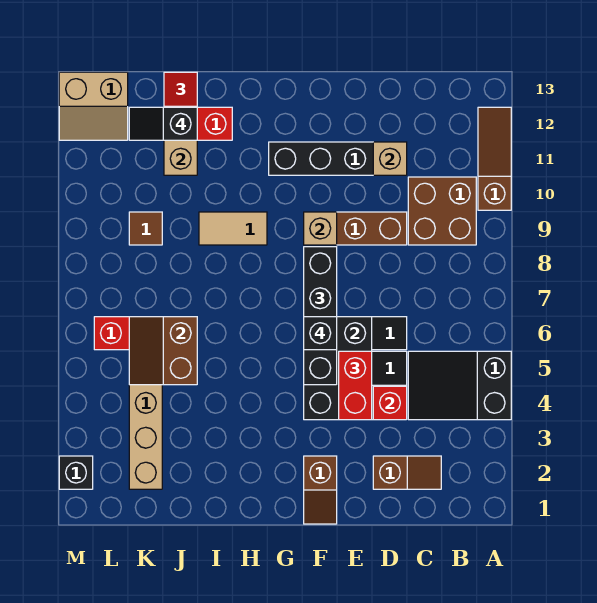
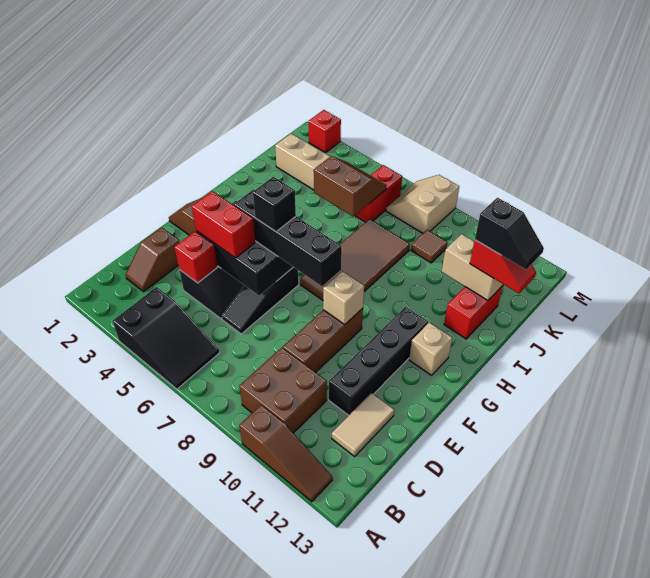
black 2x3 slope [408,351,511,420] -> black 2x3 slope turned to [113,287,219,389]
tan 1x1 brick [373,142,407,175] -> tan 1x1 brick moved to [409,322,452,375]
none -> brown 2x4 tile [300,219,410,300]
tan 1x2 tile [199,212,267,245] -> tan 1x2 tile moved to [332,393,394,456]
black 1x2 slope [129,107,197,140] -> black 1x2 slope turned to [475,198,544,269]
tan 2x2 slope [59,72,128,140] -> tan 2x2 slope moved to [386,175,459,233]
black 1x1 brick [59,456,93,489] -> red 1x1 brick [308,110,341,152]

